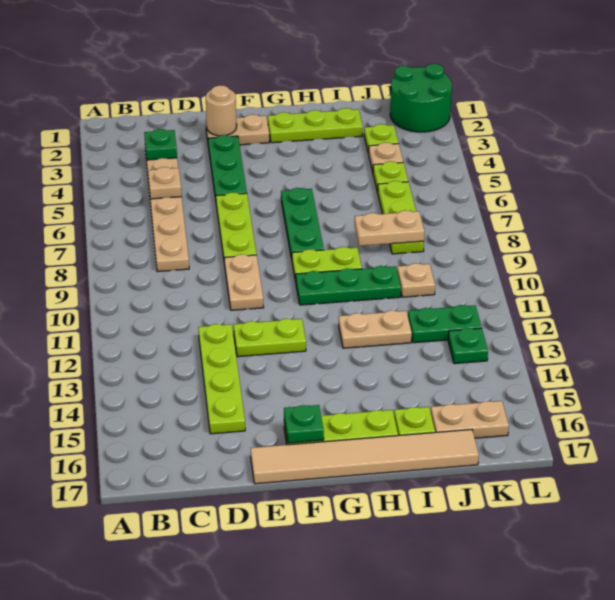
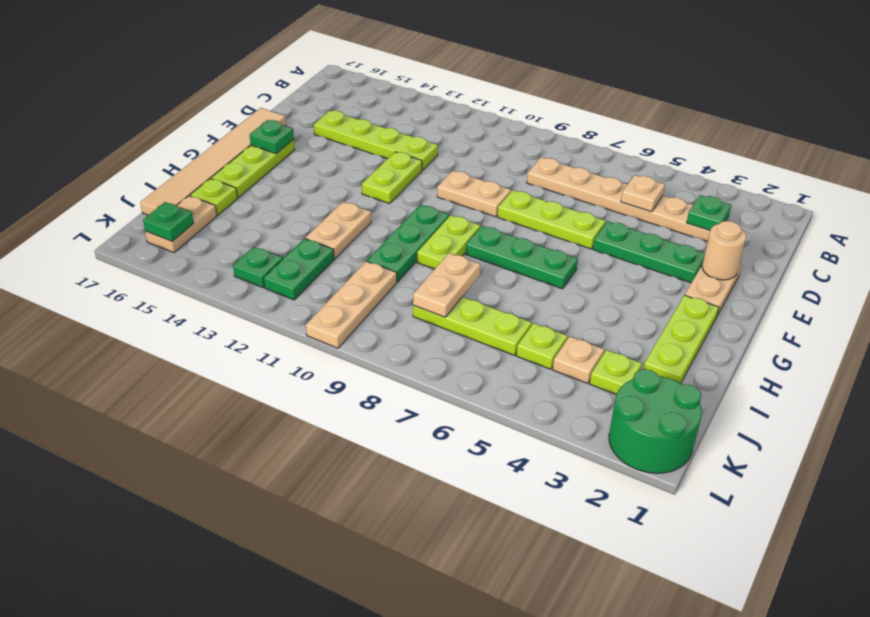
tan 1x1 plate [397,263,435,297] -> tan 1x3 plate [306,261,397,348]
none -> green 1x1 plate [143,202,194,241]

